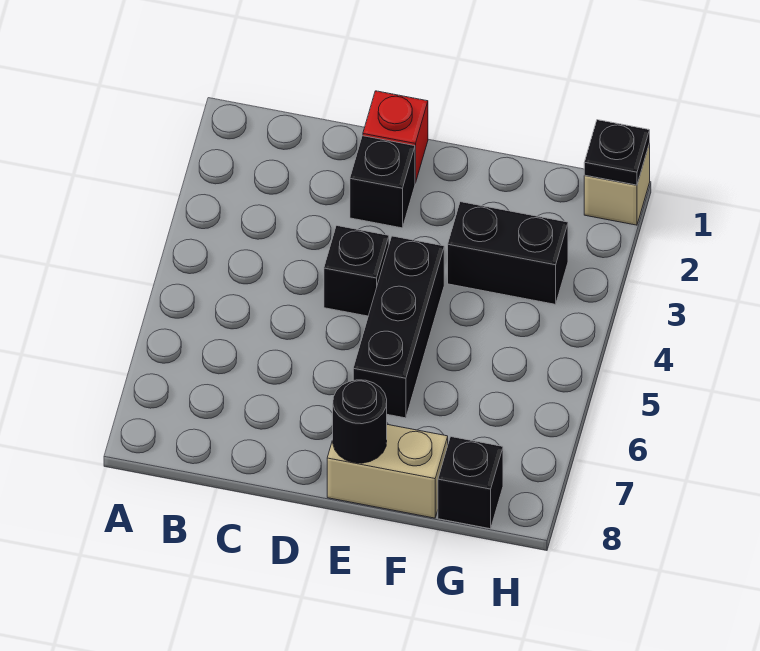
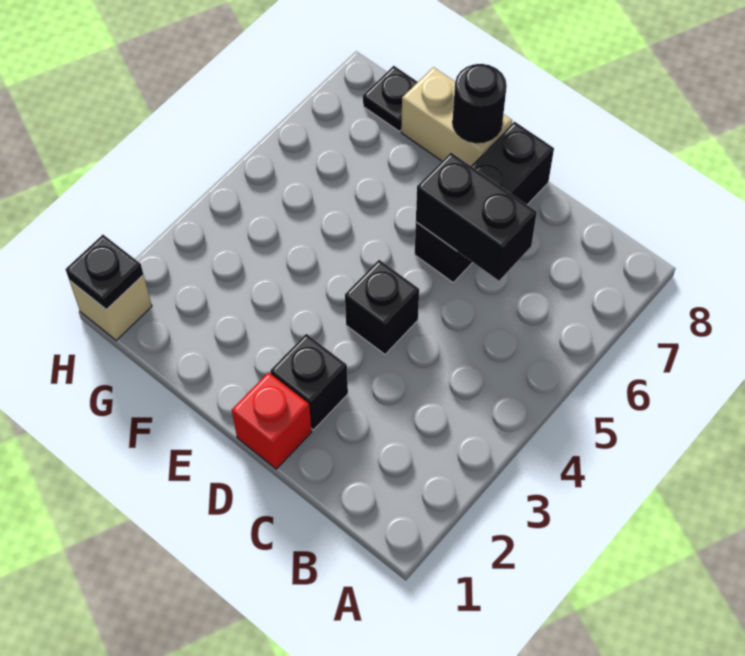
black 1x3 brick [353,236,444,418] -> black 1x3 brick moved to [415,122,554,282]
black 1x2 brick [448,202,568,304] -> black 1x2 brick moved to [416,153,537,281]
black 1x1 brick [438,437,503,529] -> black 1x1 plate [363,66,417,131]

